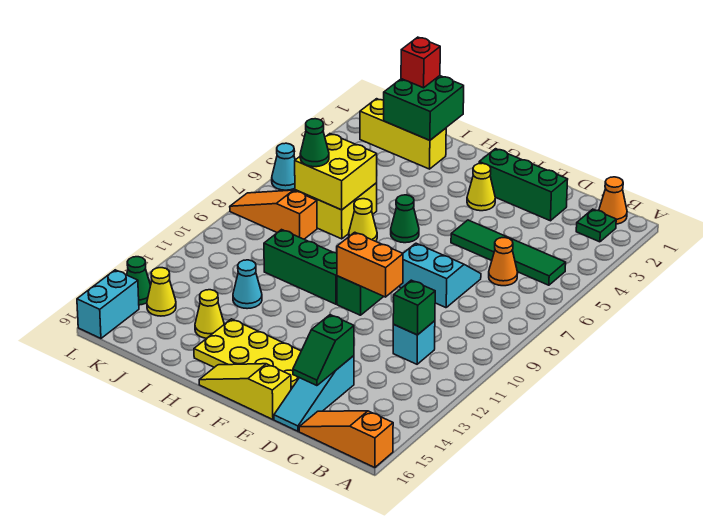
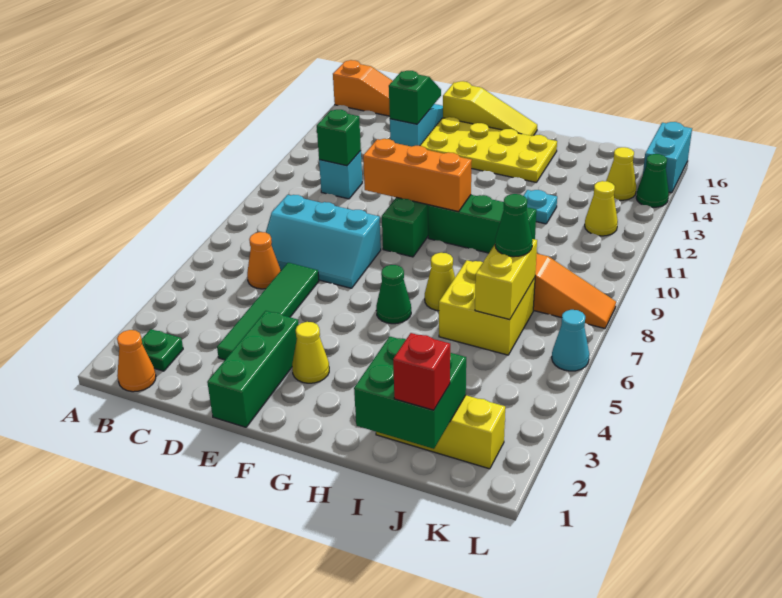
green 1x4 tile [451,220,566,285] -> green 1x4 tile turned to [217,263,319,360]
green 1x3 brick [479,149,568,221] -> green 1x3 brick turned to [207,311,299,427]
cyan 2x2 slope [399,243,481,308] -> cyan 2x3 slope [266,195,381,288]
orange 1x2 brick [337,232,403,297] -> orange 1x3 brick [363,139,472,212]
yellow 2x2 brick [295,134,377,210] -> yellow 1x2 brick [475,239,537,320]
cyan 1x1 cone [233,260,262,309] -> cyan 1x1 plate [523,190,557,224]
yellow 1x1 cone [195,290,224,338] -> yellow 1x1 cone moved to [585,181,618,236]

